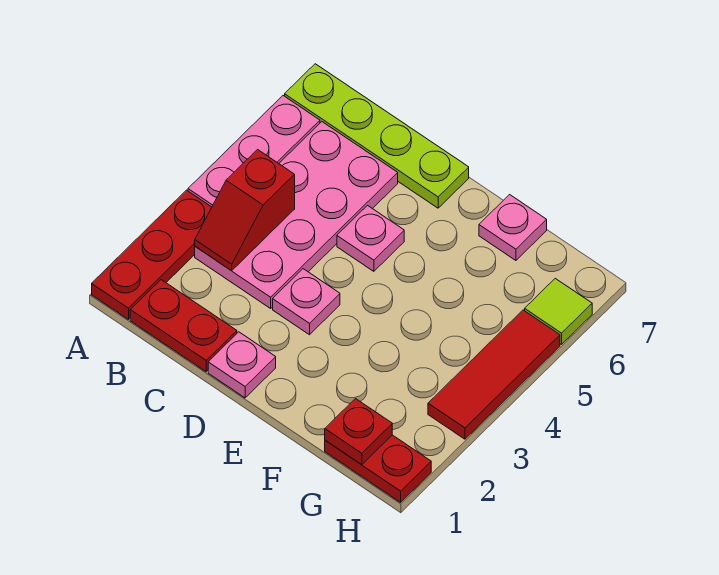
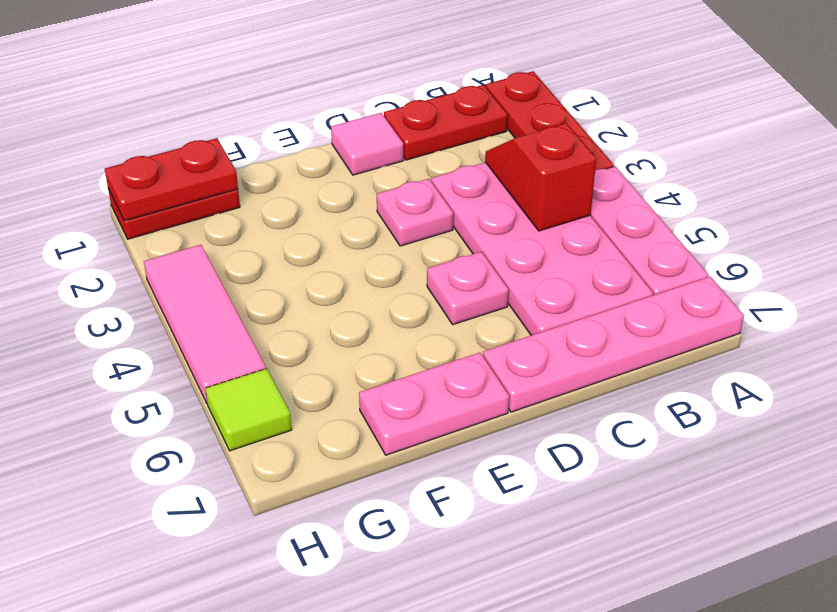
lime 1x4 plate [285,64,469,208] -> pink 1x4 plate [483,277,744,412]
pink 1x1 plate [208,332,276,398] -> pink 1x1 tile [331,113,404,175]
pink 1x1 plate [479,195,547,260] -> pink 1x2 plate [359,353,509,455]
red 1x1 plate [325,399,392,465] -> red 1x2 plate [105,138,238,221]
red 1x3 tile [428,310,560,439] -> pink 1x3 tile [144,245,266,403]

